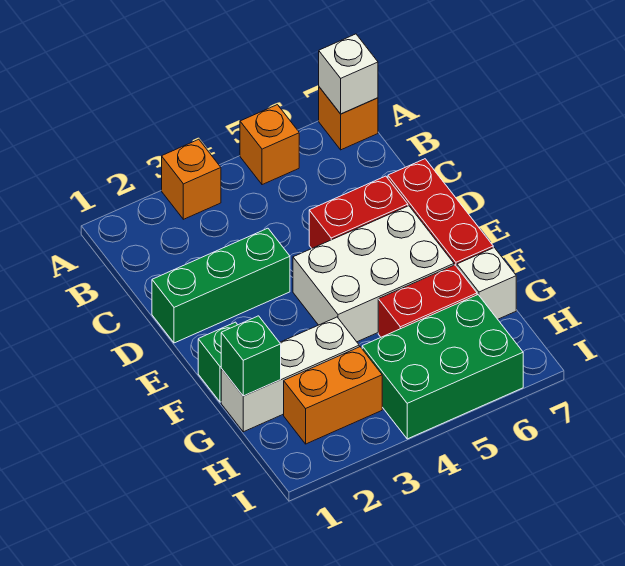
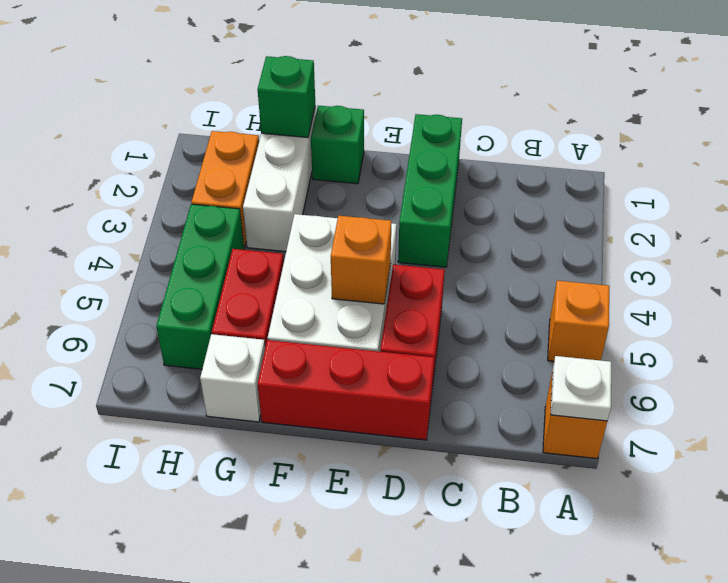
orange 1x1 brick [162,139,221,219] -> orange 1x1 brick moved to [331,216,392,304]
white 1x1 brick [319,34,378,114] -> white 1x1 plate [550,356,611,421]
green 2x3 brick [362,295,523,439] -> green 1x3 brick [156,204,244,369]

